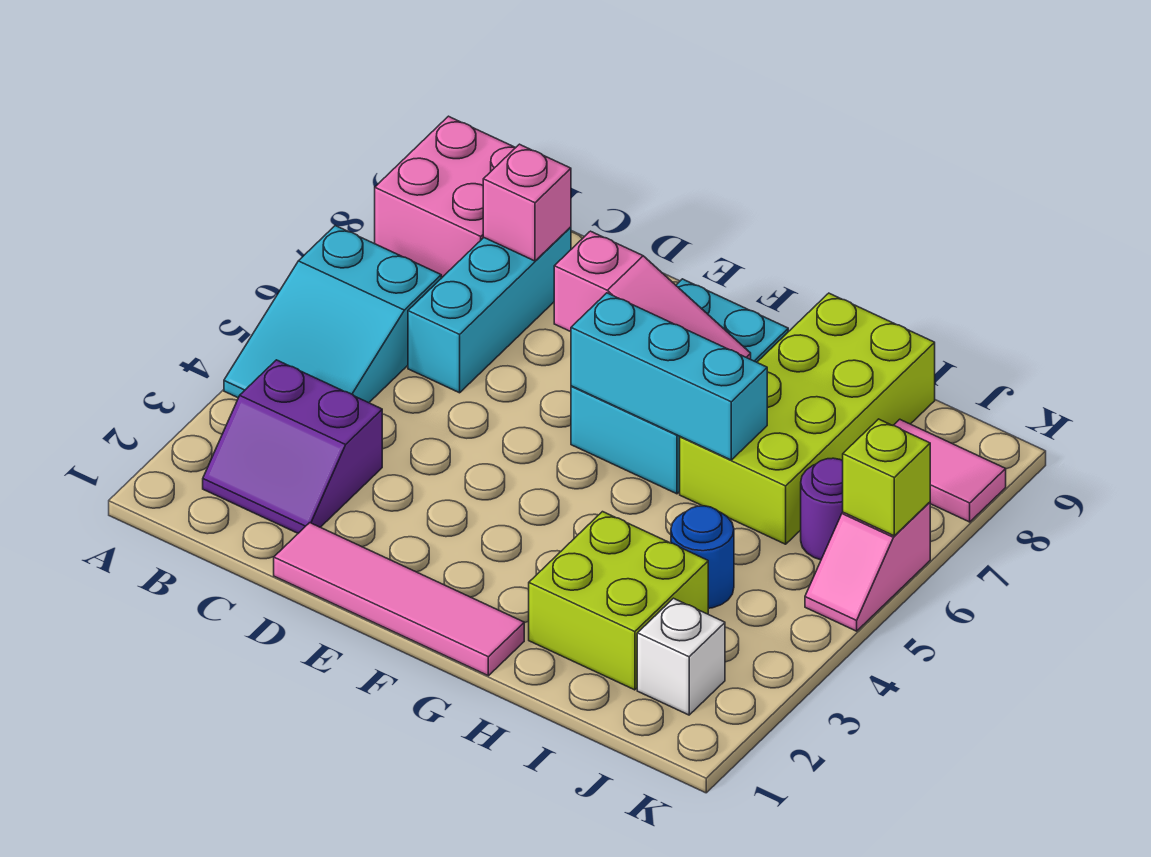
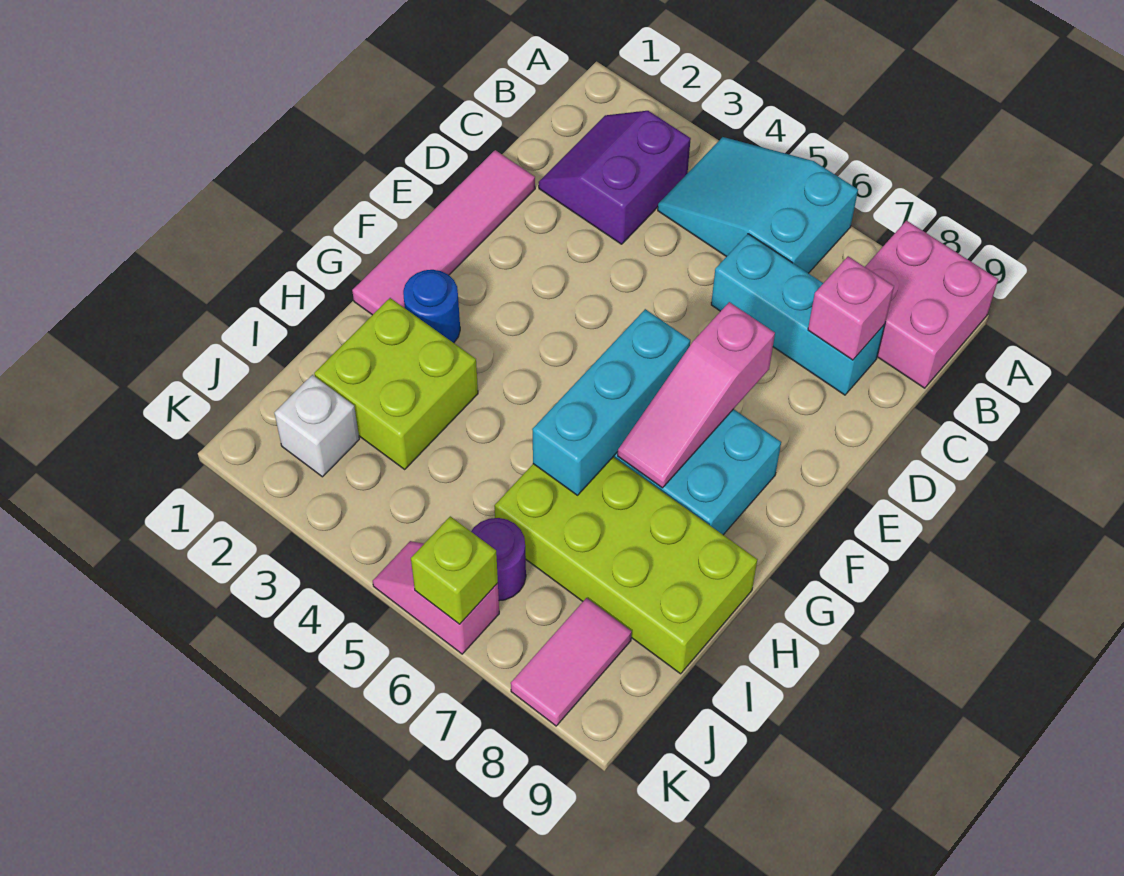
blue 1x1 round brick [671,506,734,608] -> blue 1x1 round brick moved to [403,270,460,343]

